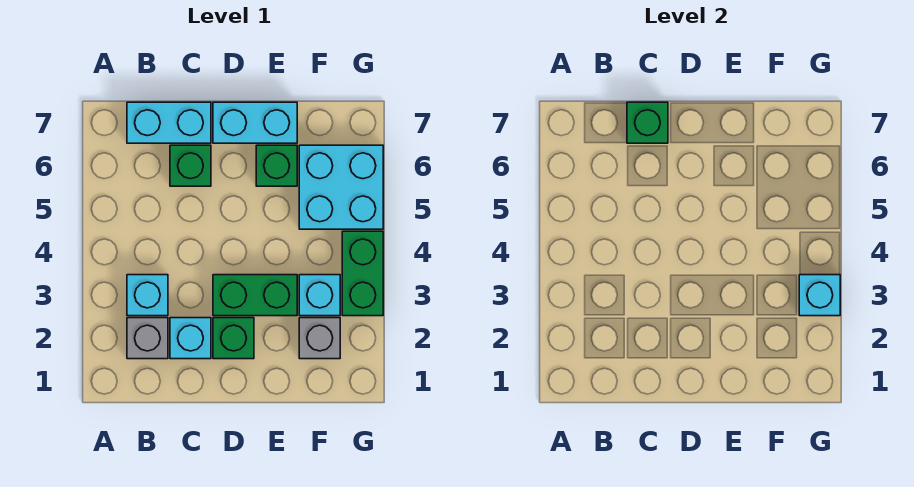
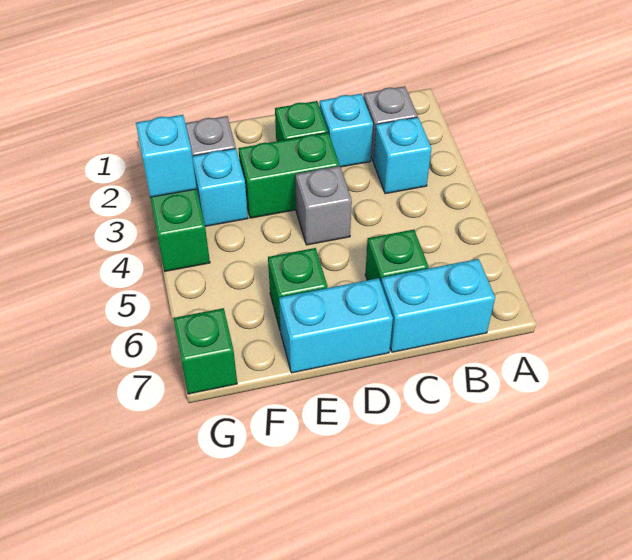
green 1x1 brick [627,102,668,143] -> green 1x1 brick moved to [173,308,237,394]
none -> grey 1x1 brick [295,166,352,245]
cyan 2x2 brick [299,145,383,229] -> none

